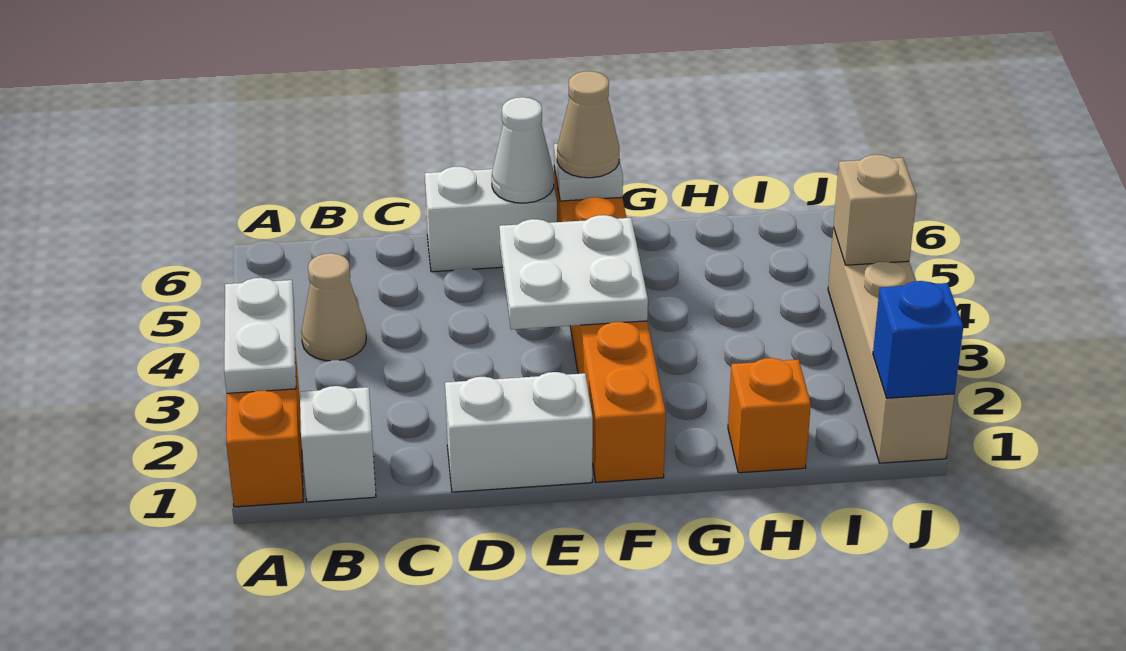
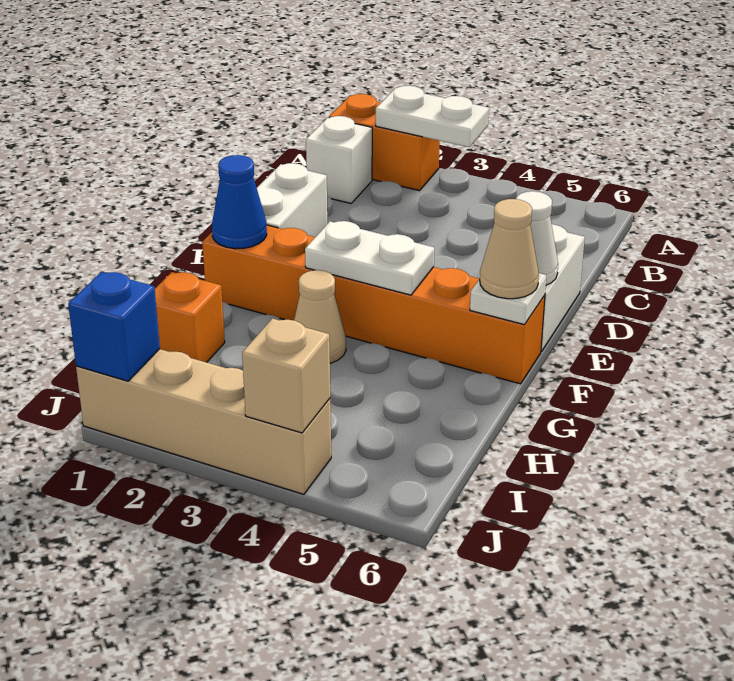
tan 1x1 cone [301,253,366,361] -> tan 1x1 cone moved to [294,270,346,363]
white 2x2 plate [499,215,648,329] -> white 1x2 plate [305,221,434,295]
none -> blue 1x1 cone [212,155,267,249]

